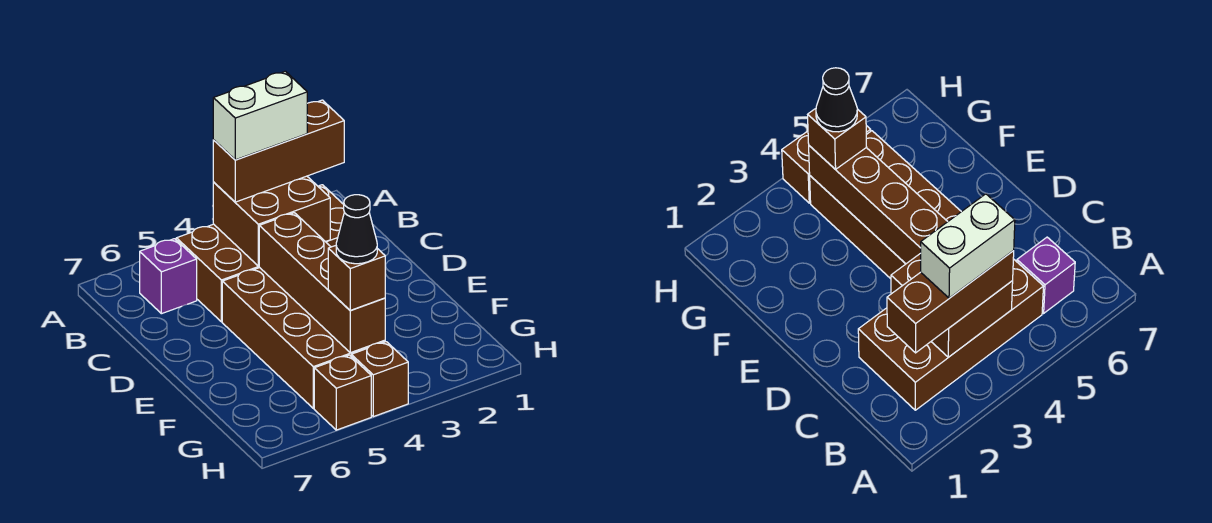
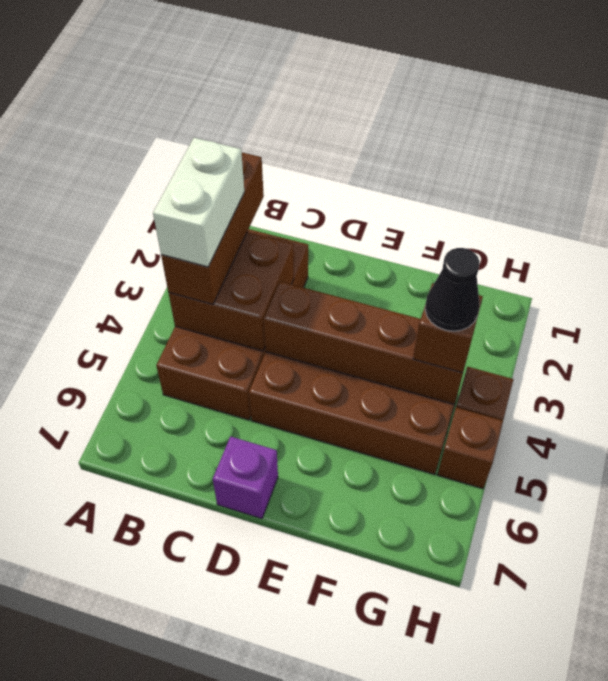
purple 1x1 brick [140,239,197,314] -> purple 1x1 brick moved to [213,436,278,519]

